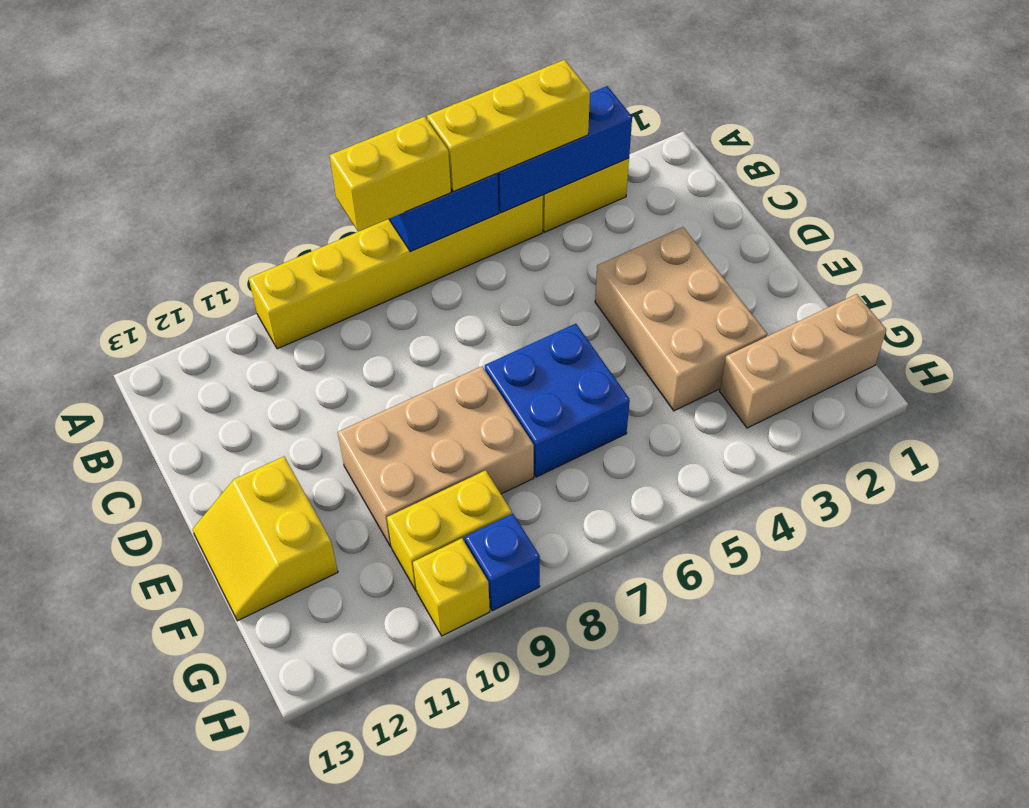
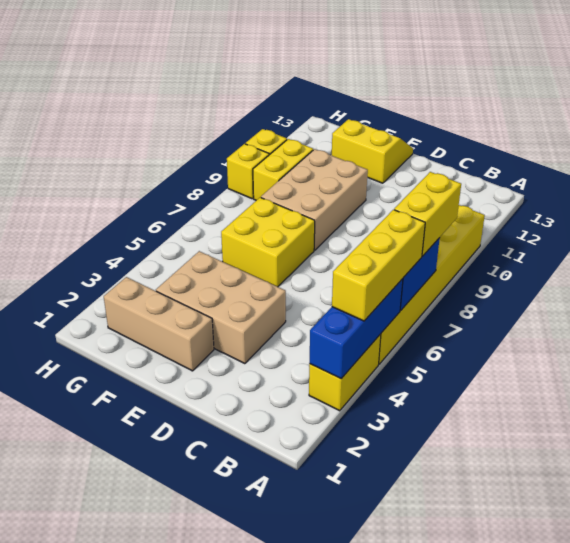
blue 2x2 brick [485,324,630,477] -> yellow 2x2 brick [221,198,315,287]
tan 1x3 brick [720,294,886,428] -> tan 1x3 brick turned to [104,277,214,371]
blue 1x1 brick [465,514,540,611] -> yellow 1x1 brick [227,144,269,199]

